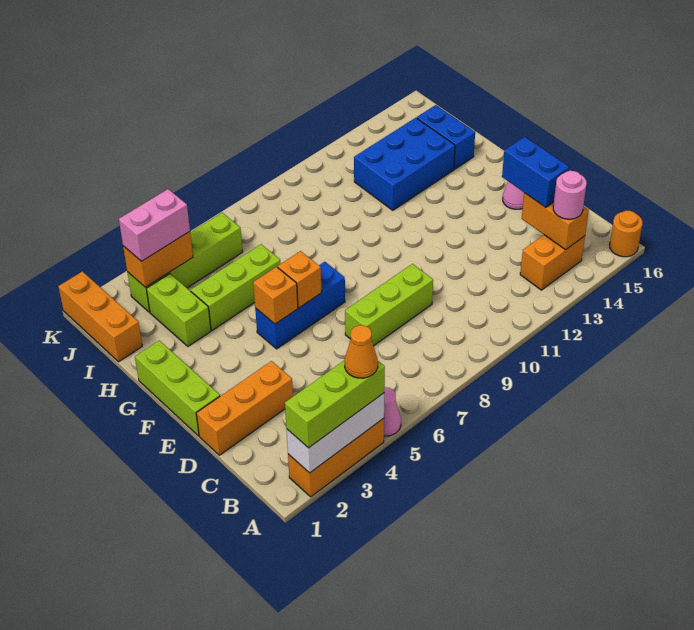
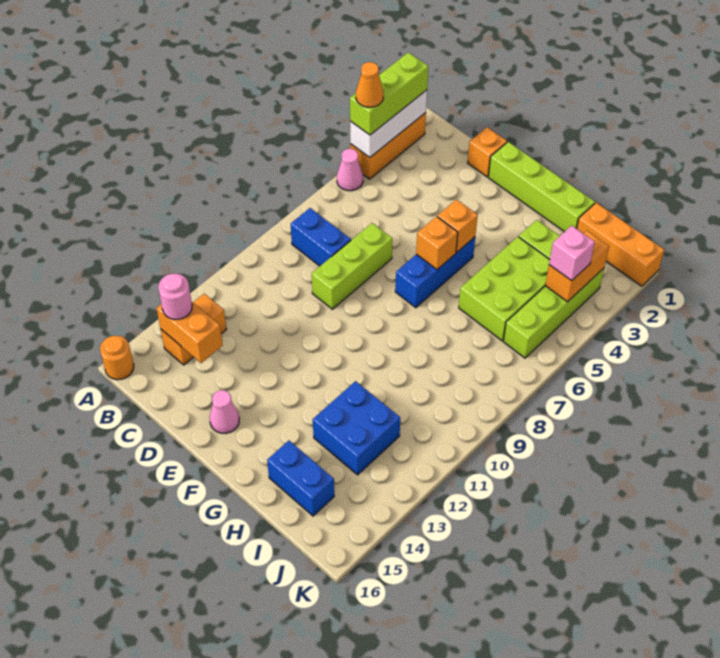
blue 1x2 brick [502,137,569,207] -> blue 1x2 brick moved to [291,208,351,266]
orange 1x3 brick [196,361,293,455] -> orange 1x1 brick [468,127,507,177]
lime 1x3 brick [135,341,220,436] -> lime 1x4 brick [488,142,595,232]
lime 1x3 brick [191,244,280,330] -> lime 2x3 brick [459,237,550,341]
blue 2x3 brick [354,118,455,210] -> blue 2x2 brick [313,381,400,475]
pink 1x2 brick [119,189,190,261] -> pink 1x1 brick [549,226,595,281]

